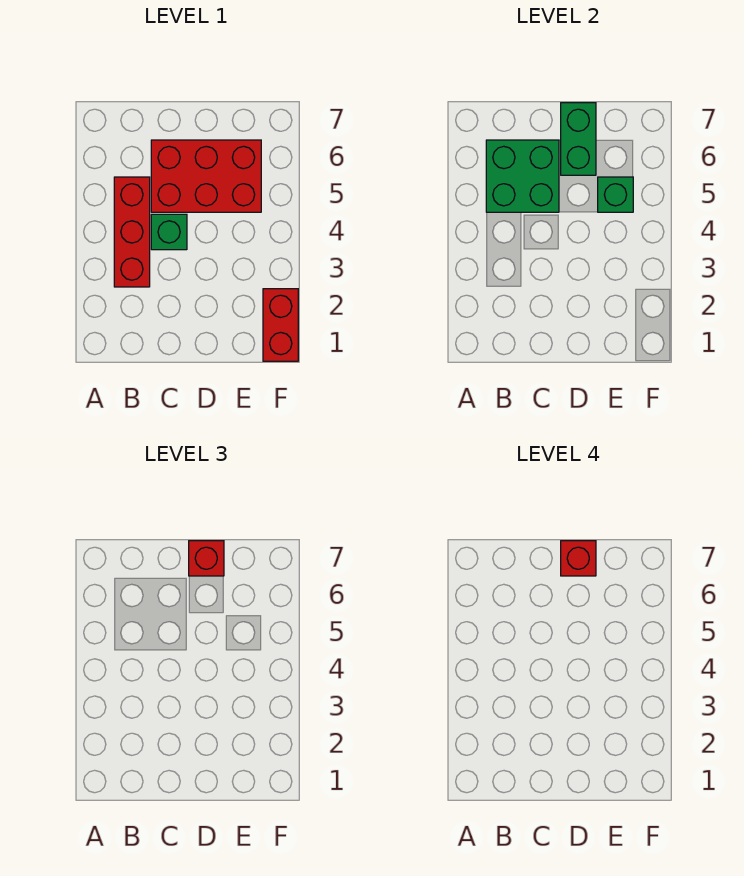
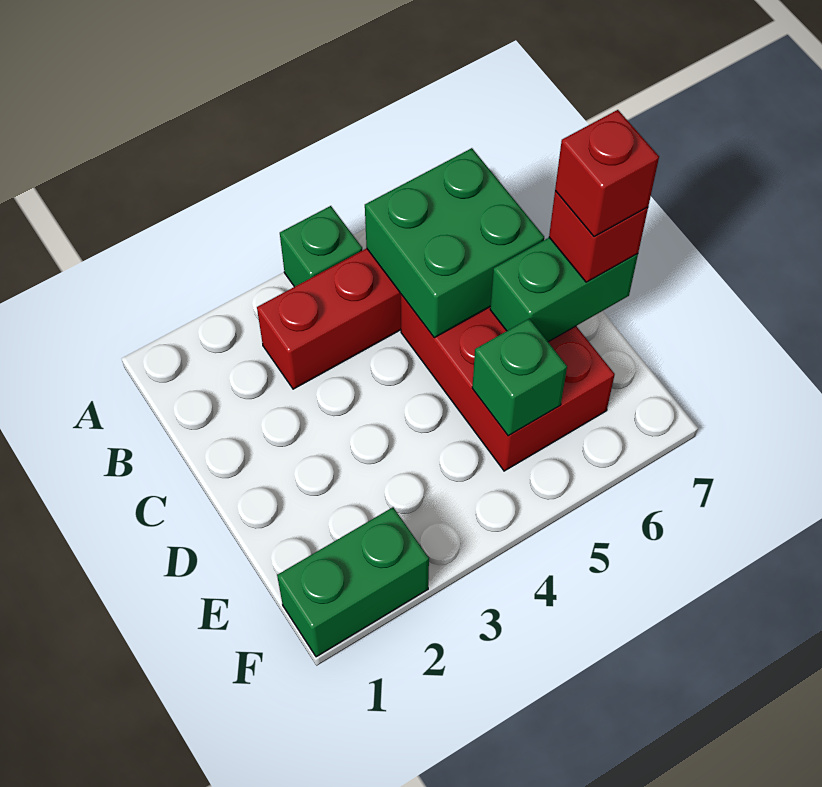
green 1x1 brick [151,214,187,250] -> green 1x1 brick moved to [280,206,362,287]
red 1x2 brick [263,289,298,361] -> green 1x2 brick [277,507,429,657]

